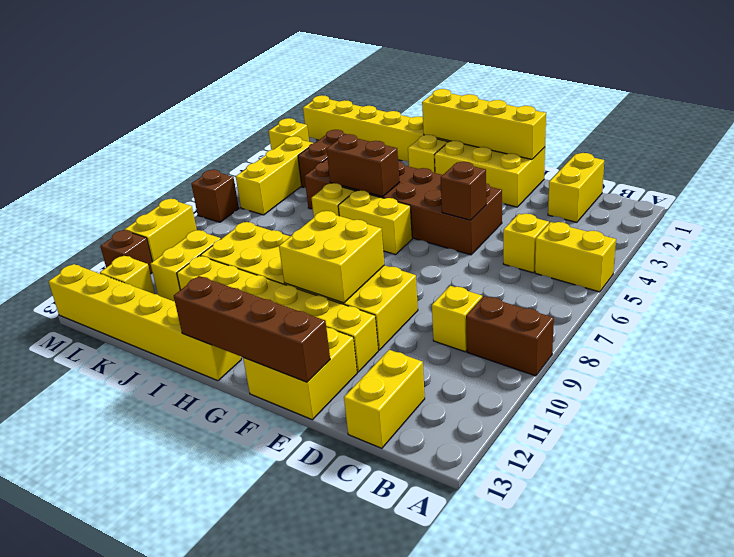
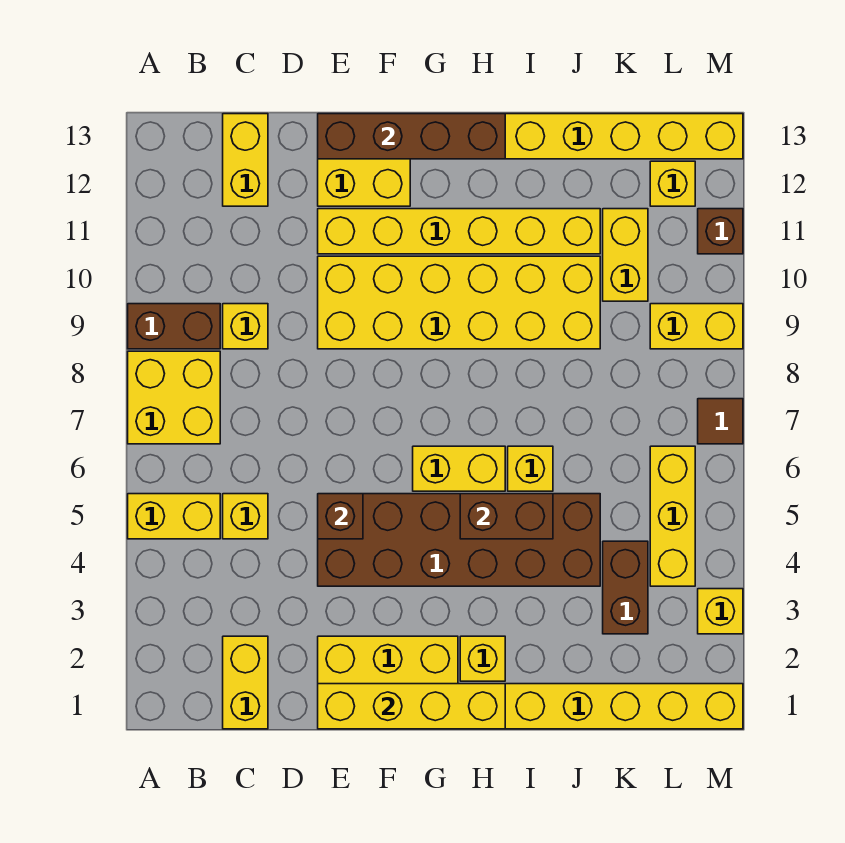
yellow 2x2 brick [279,211,384,303] -> yellow 2x2 brick moved to [128,351,220,444]
brown 1x1 brick [191,170,239,222] -> brown 1x1 tile [698,399,743,444]
yellow 1x2 brick [125,199,197,262] -> yellow 1x2 brick turned to [650,304,743,349]

